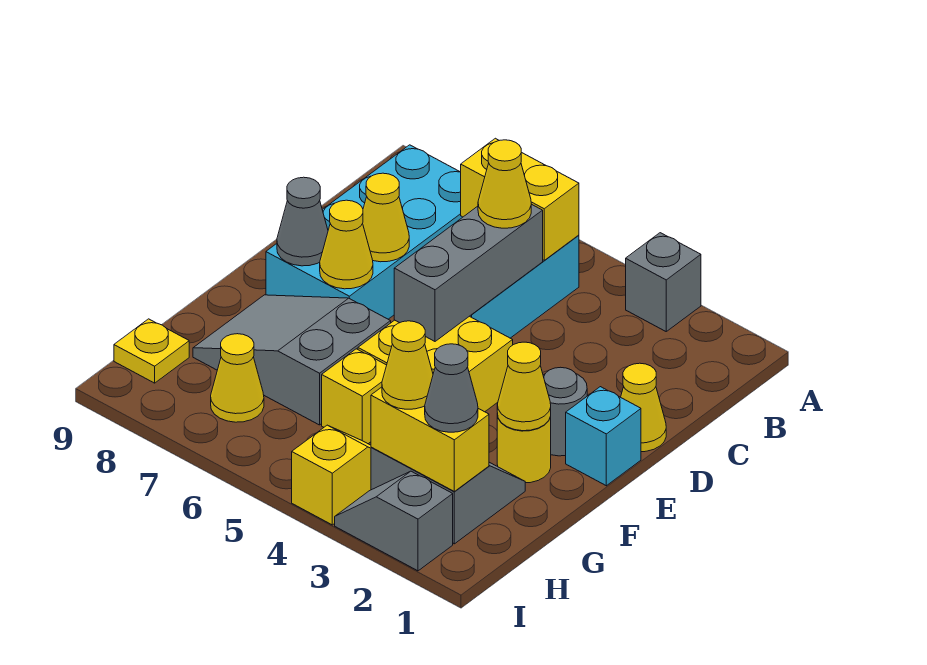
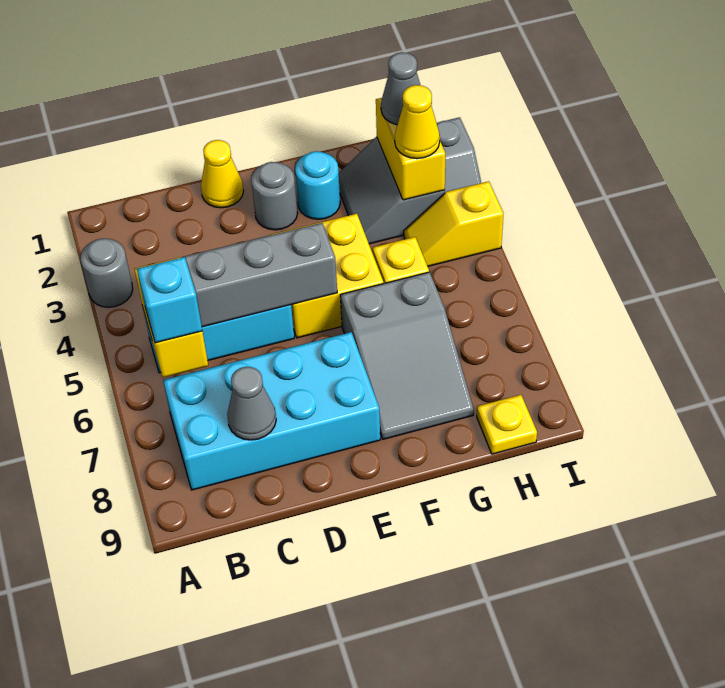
grey 1x1 brick [626,233,701,331] -> grey 1x1 round brick [81,239,133,307]
yellow 1x1 cone [478,140,531,228] -> none
yellow 1x1 cone [363,173,409,262] -> none
cyan 1x1 brick [566,387,641,486] -> cyan 1x1 brick moved to [137,257,202,343]
yellow 1x1 cone [320,200,373,289] -> none
grey 1x1 cone [277,177,328,266] -> grey 1x1 cone moved to [227,367,276,440]
yellow 1x1 round brick [497,414,551,483] -> cyan 1x1 round brick [295,151,340,219]
yellow 1x1 cone [497,342,551,431] -> none
yellow 1x1 cone [211,334,264,422] -> none

